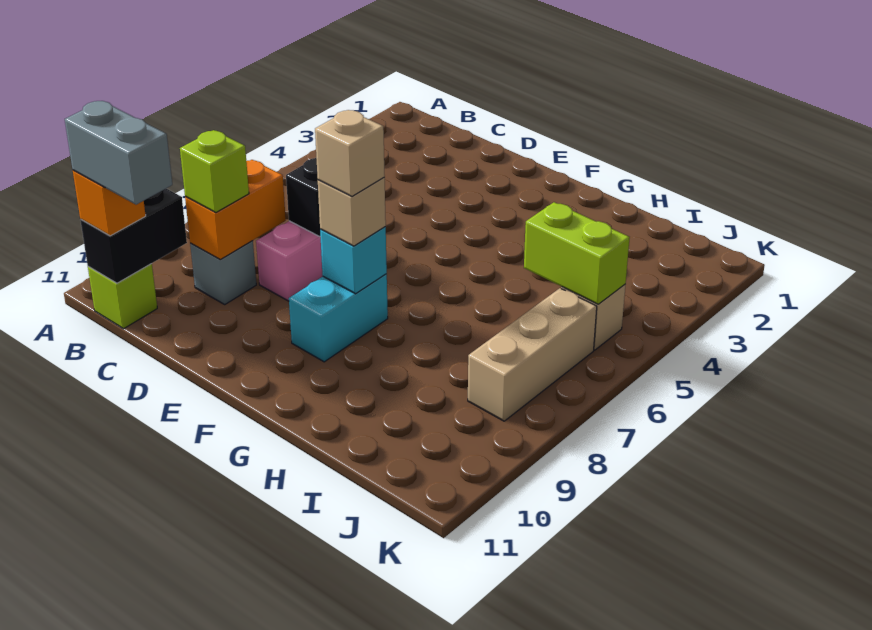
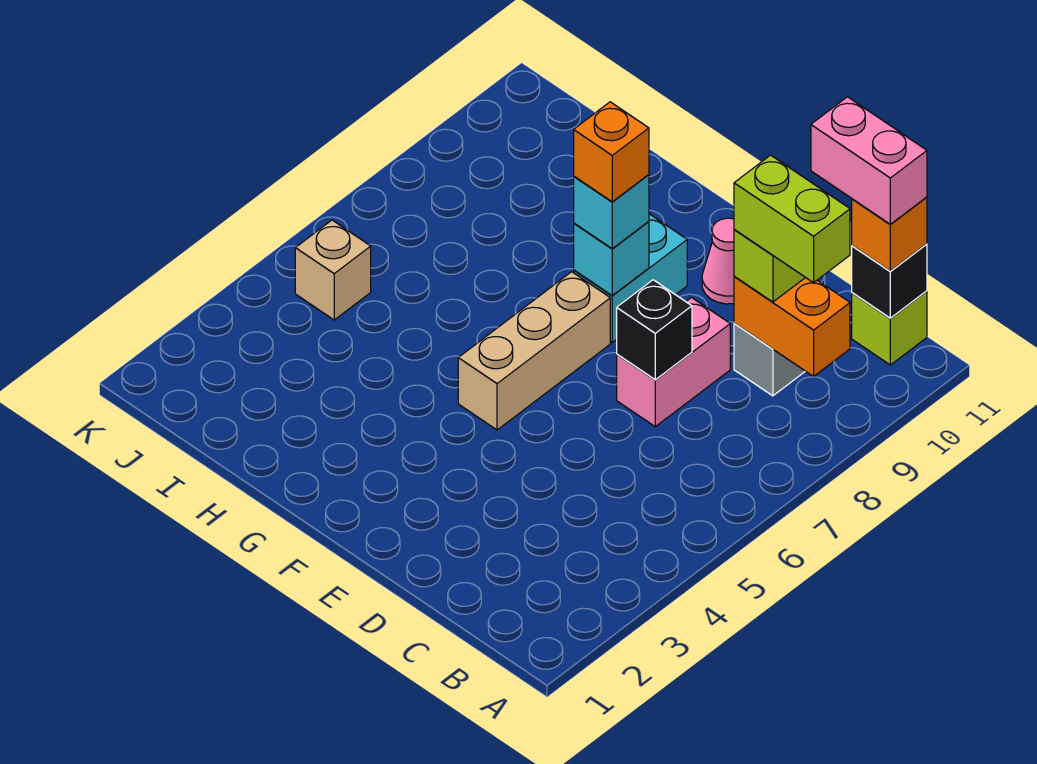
black 1x2 brick [80,188,187,283] -> black 1x1 brick [852,244,927,318]
grey 1x2 brick [65,101,172,205] -> pink 1x2 brick [811,97,927,224]
orange 1x2 brick [185,160,286,259] -> orange 1x2 brick turned to [734,276,850,376]
none -> pink 1x1 cone [702,218,734,304]
tan 1x1 brick [318,178,386,246] -> cyan 1x1 brick [574,175,649,249]
tan 1x1 brick [315,110,385,196] -> orange 1x1 brick [574,102,649,202]
lime 1x2 brick [524,202,630,304] -> lime 1x2 brick moved to [734,155,850,283]
tan 1x3 brick [468,288,597,421] -> tan 1x3 brick moved to [458,272,610,430]

